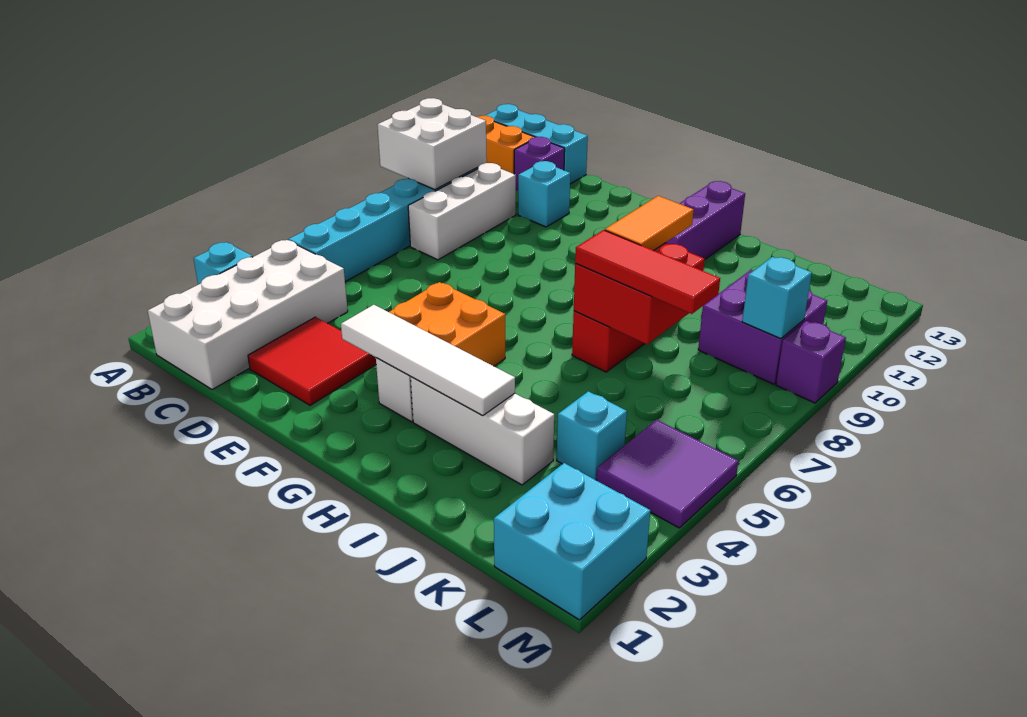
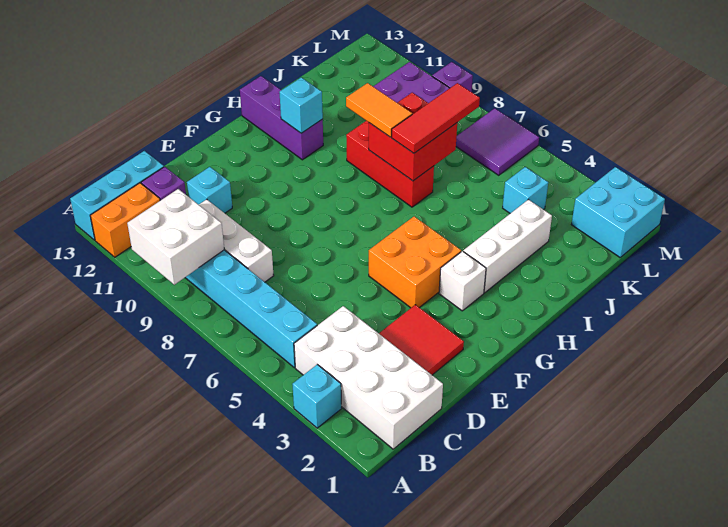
white 1x4 tile [341,305,515,416] -> none
purple 2x2 tile [597,420,738,528] -> purple 2x2 tile moved to [456,108,539,175]
cyan 1x1 brick [742,257,812,339] -> cyan 1x1 brick moved to [280,77,323,133]

